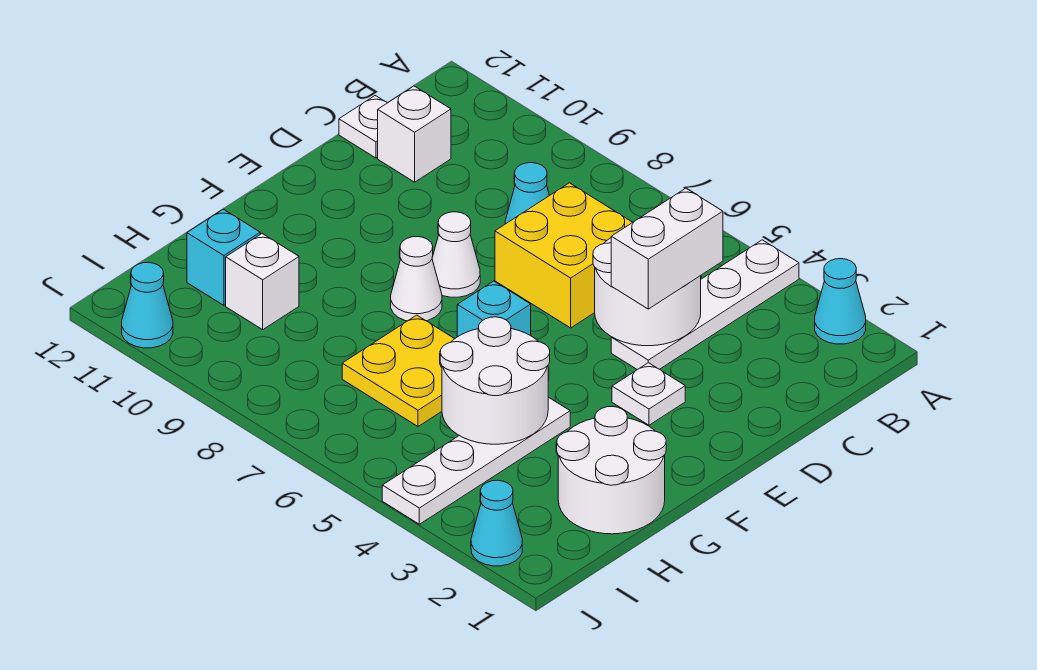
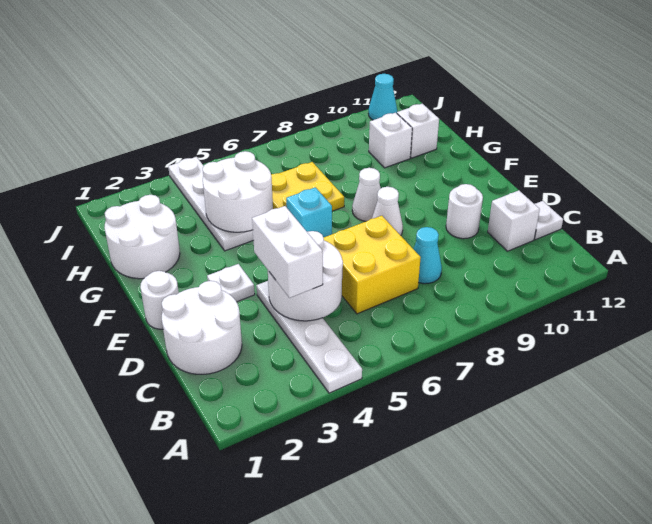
cyan 1x1 cone [815,259,866,344] -> none
none -> white 2x2 round brick [162,281,242,374]
none -> white 1x1 round brick [446,184,483,239]
none -> white 1x1 round brick [140,271,179,329]
cyan 1x1 brick [187,209,260,305] -> white 1x1 brick [397,104,439,158]
cyan 1x1 cone [471,480,522,566] -> none

